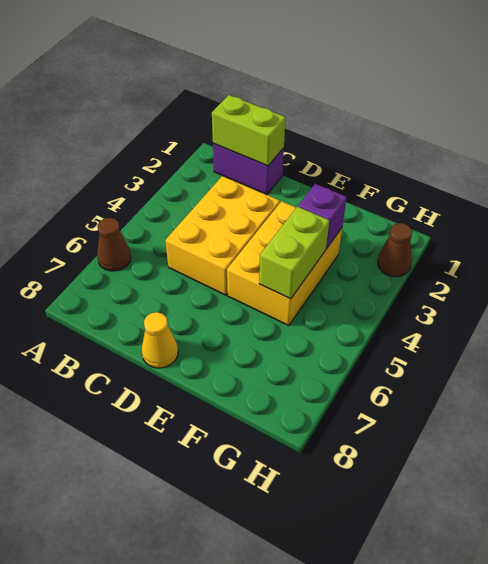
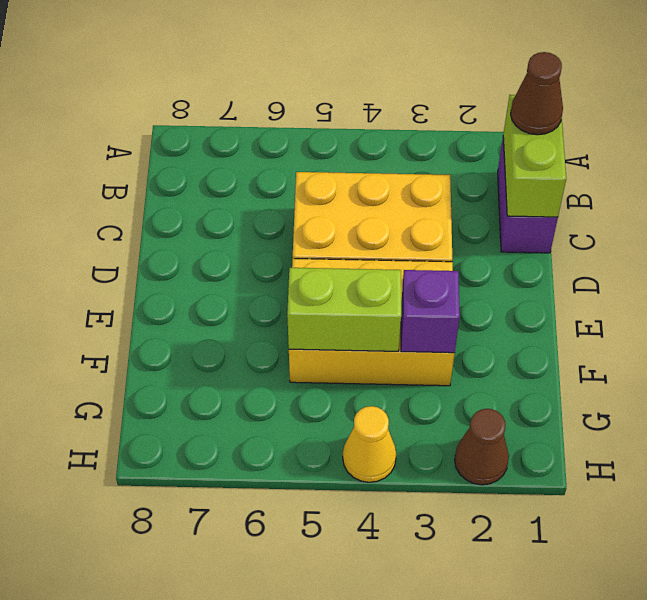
brown 1x1 cone [97,218,131,271] -> brown 1x1 cone moved to [511,52,563,135]
yellow 1x1 cone [141,312,178,368] -> yellow 1x1 cone moved to [343,406,396,482]

